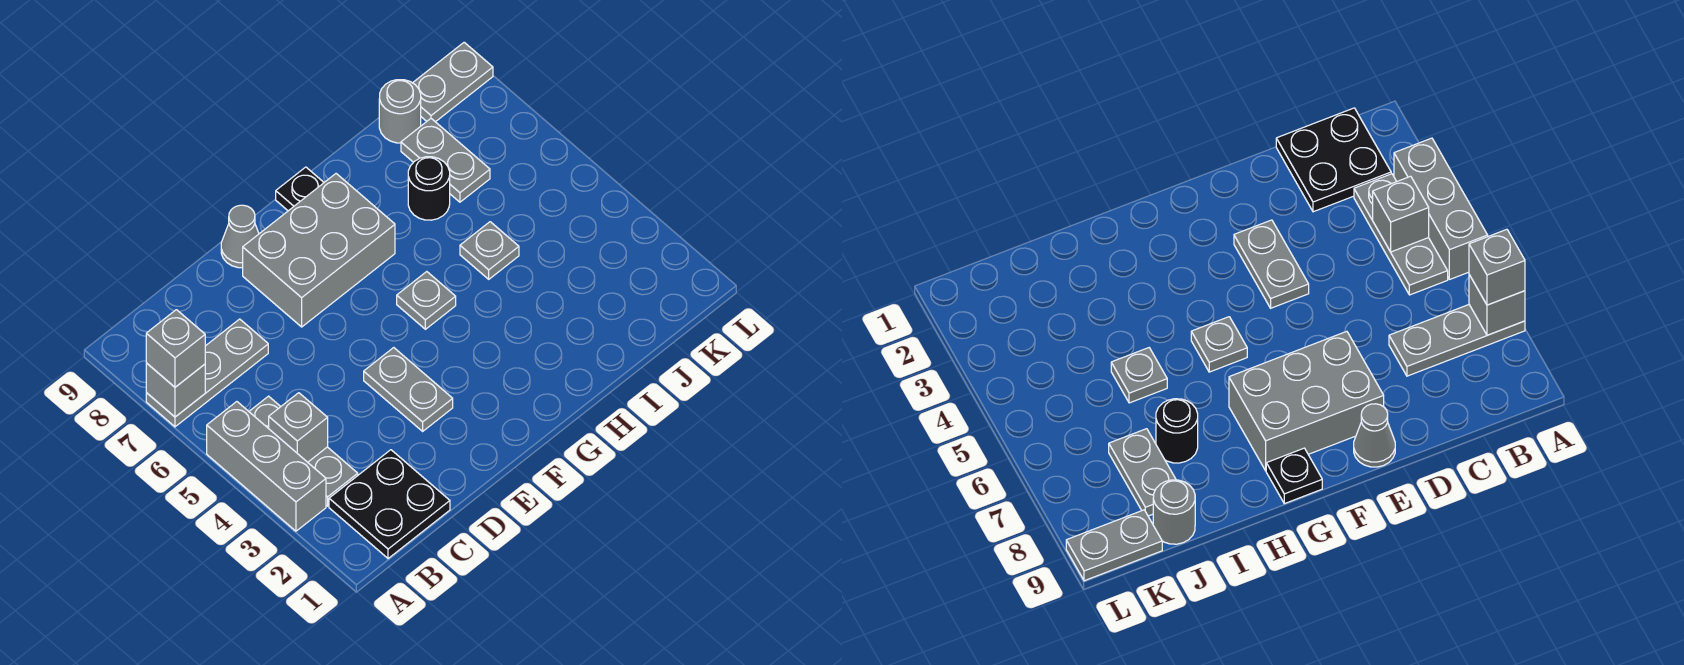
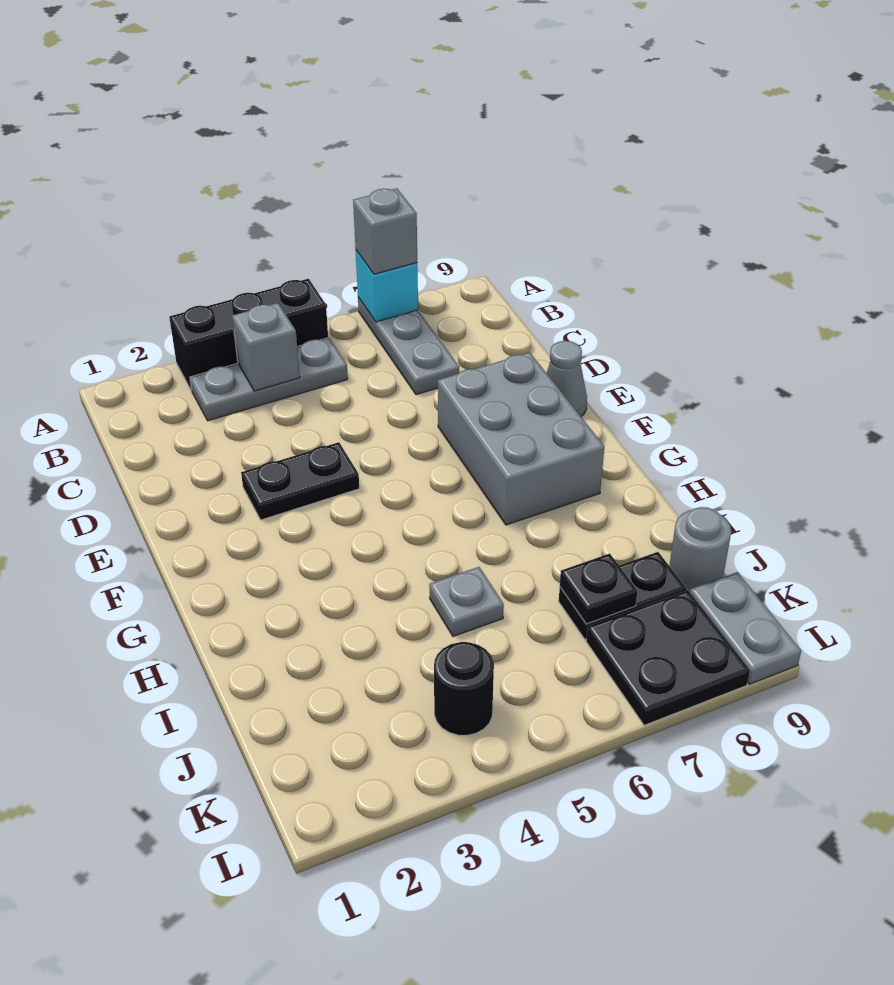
grey 1x3 brick [207,402,326,531] -> black 1x3 brick [169,279,328,391]
grey 1x1 brick [146,363,205,417] -> cyan 1x1 brick [356,251,418,322]
black 2x2 plate [329,450,450,559] -> black 2x2 plate moved to [586,590,750,725]
grey 1x2 plate [364,348,453,431] -> black 1x2 plate [241,442,359,520]
grey 1x1 plate [397,272,456,329] -> none
black 1x1 plate [276,167,324,211] -> black 1x1 plate moved to [560,553,638,624]
black 1x1 round brick [408,157,450,220] -> black 1x1 round brick moved to [434,642,494,735]
grey 1x2 plate [401,119,490,202] -> black 1x2 plate [559,552,686,639]

